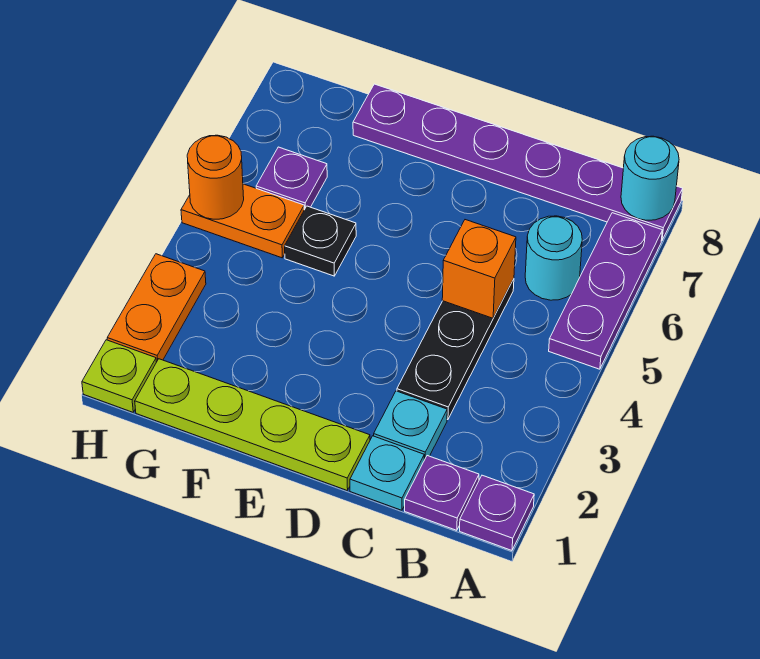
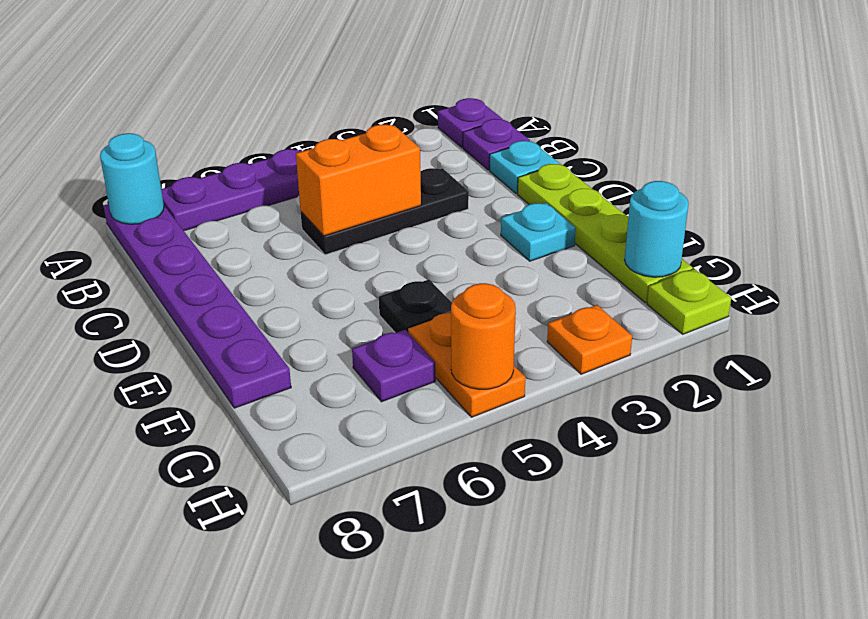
cyan 1x1 round brick [525,216,582,300] -> cyan 1x1 round brick moved to [625,181,689,277]
cyan 1x1 plate [374,391,447,460] -> cyan 1x1 plate moved to [501,203,576,261]
orange 1x1 brick [442,220,516,318] -> orange 1x2 brick [296,125,421,236]
orange 1x2 plate [107,254,206,362] -> orange 1x1 plate [547,305,632,374]

